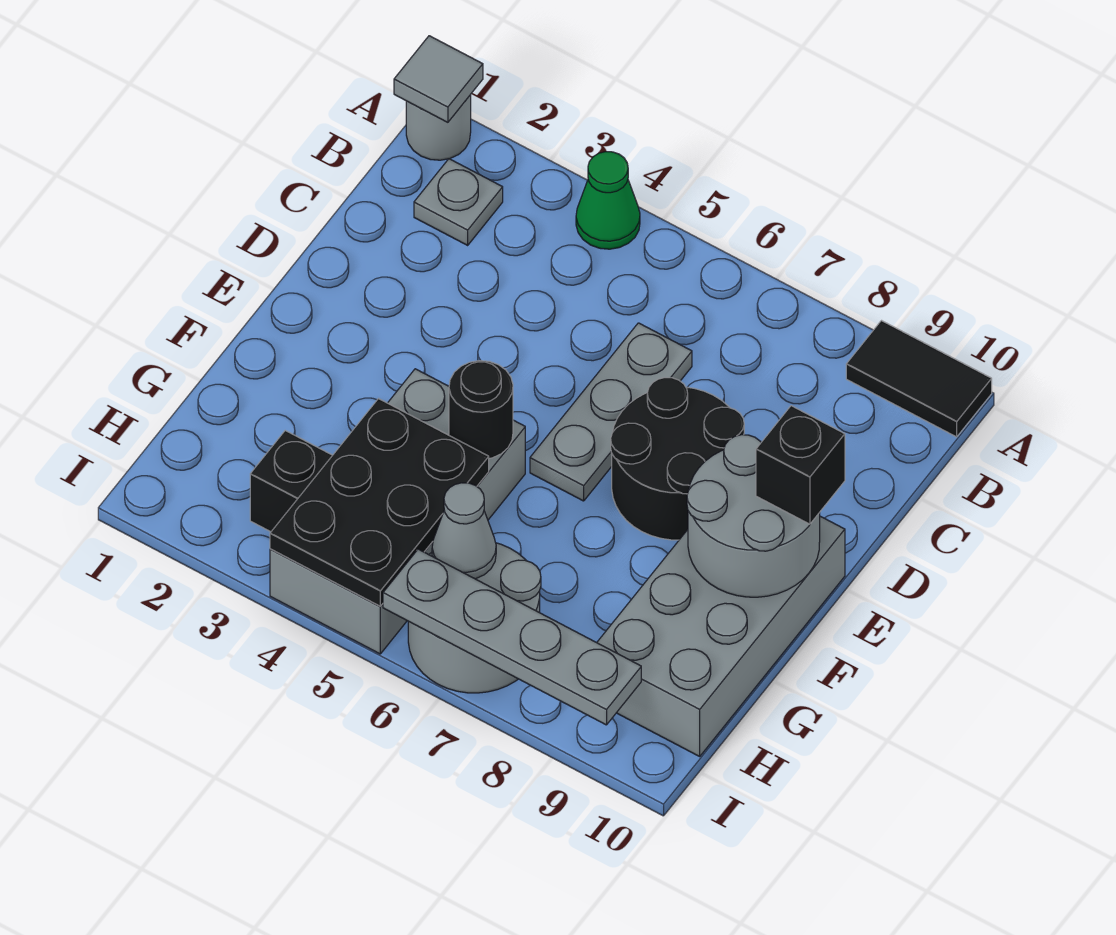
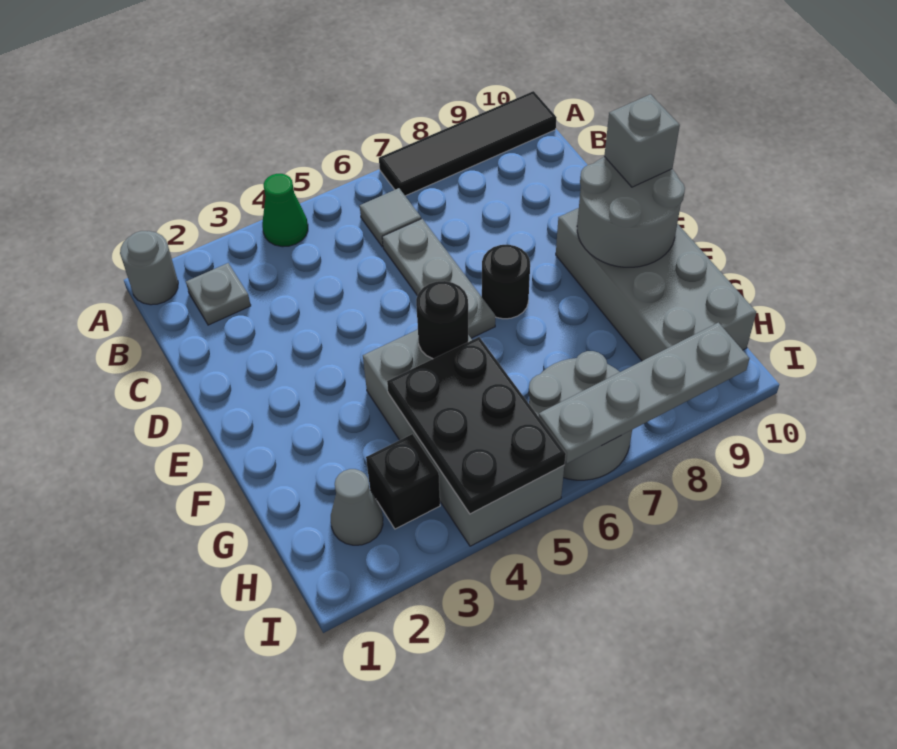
grey 1x1 tile [394,36,483,122] -> grey 1x1 tile moved to [360,188,421,247]
black 1x2 tile [846,321,992,437] -> black 1x4 tile [379,91,557,196]
black 2x2 round brick [611,378,744,540] -> black 1x1 round brick [482,245,530,319]
black 1x1 brick [756,406,845,524] -> grey 1x1 brick [604,94,680,187]
grey 1x1 cone [432,483,496,579] -> grey 1x1 cone moved to [331,469,383,545]

